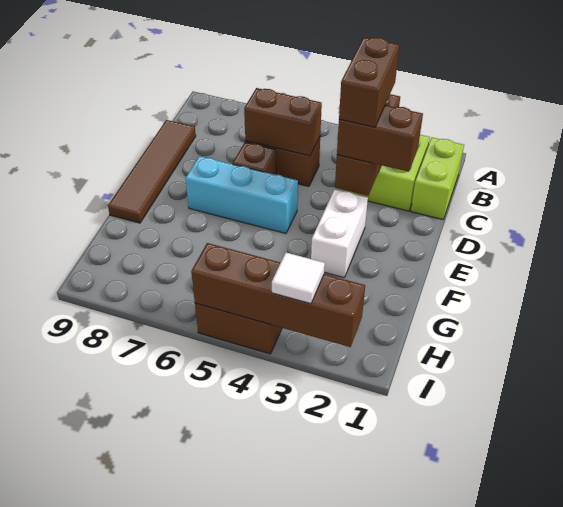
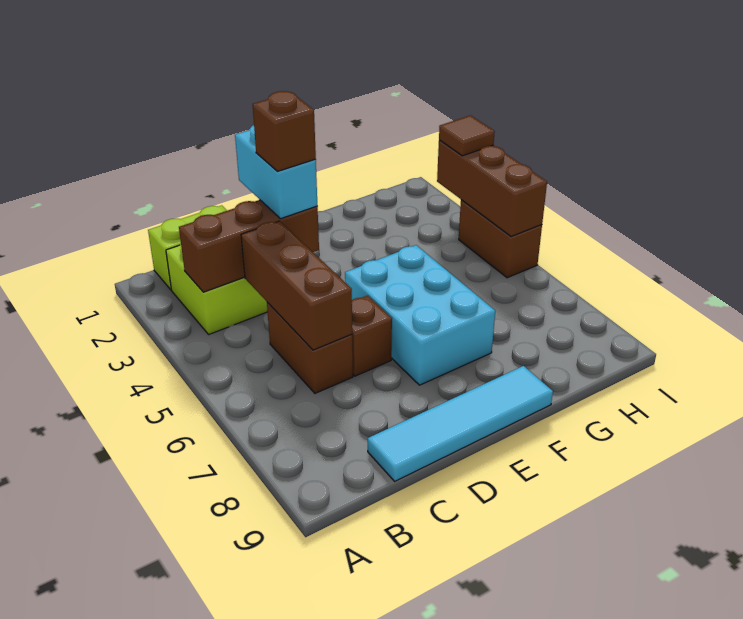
brown 1x2 brick [339,37,399,127] -> brown 1x1 brick [253,91,316,171]
brown 1x2 brick [244,88,322,156] -> brown 1x3 brick [241,221,352,350]
brown 1x4 tile [108,120,196,223] -> cyan 1x4 tile [368,366,553,481]
brown 1x2 brick [337,105,423,172] -> cyan 1x2 brick [235,125,317,219]
white 1x2 brick [311,189,368,277] -> none
cyan 1x3 brick [186,156,298,233] -> cyan 2x3 brick [345,245,495,385]
brown 1x4 brick [191,243,365,347] -> brown 1x3 brick [437,140,547,237]
white 1x1 tile [272,253,325,304] -> brown 1x1 tile [439,115,495,156]

